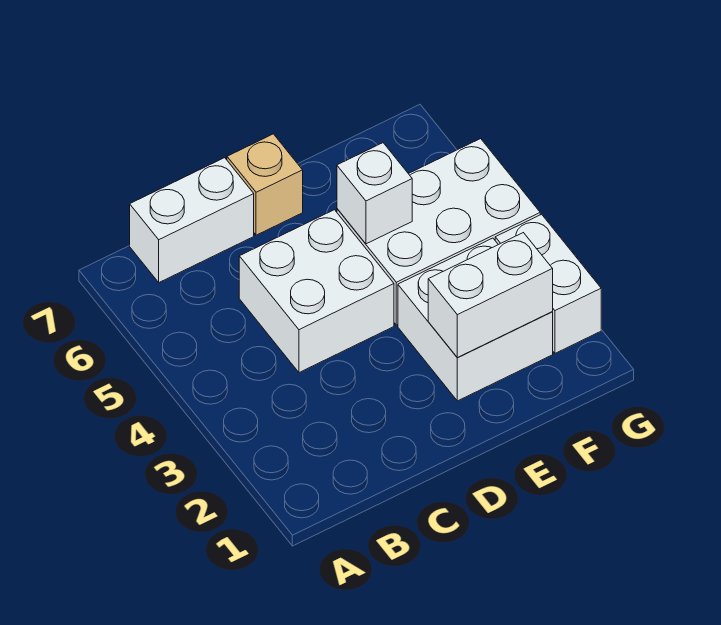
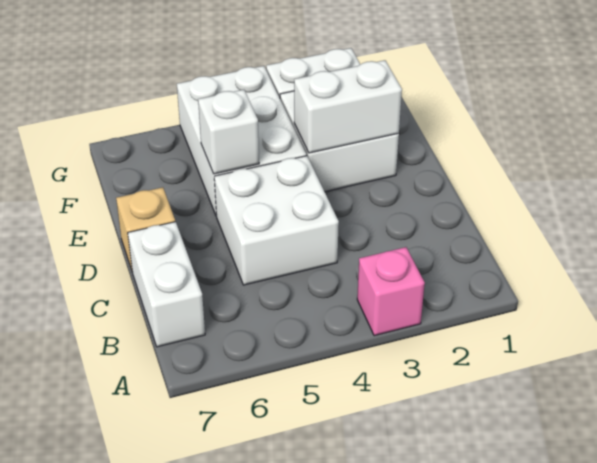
none -> pink 1x1 brick [357,247,425,336]
white 1x2 brick [428,233,553,358] -> white 1x2 brick turned to [294,60,402,153]

